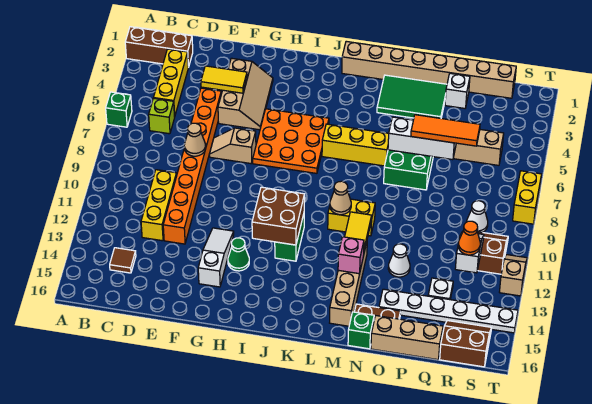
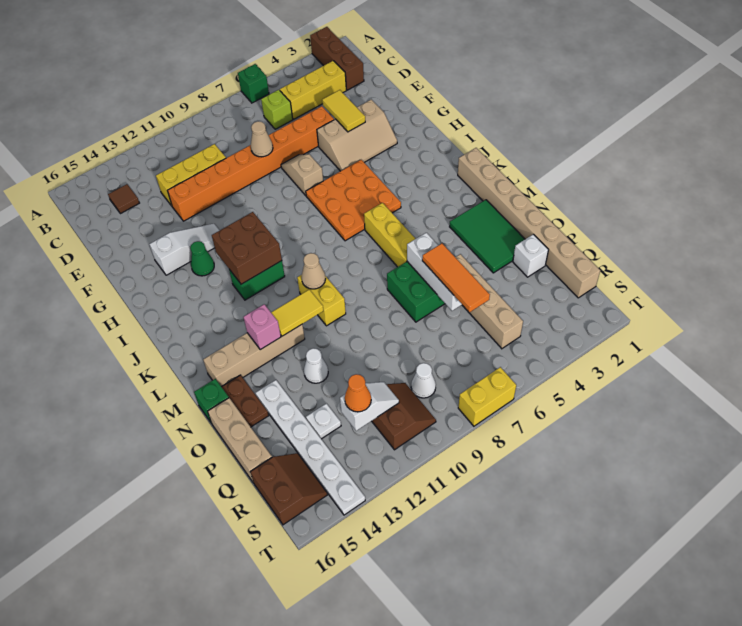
tan 1x2 slope [500,255,527,296] -> none

